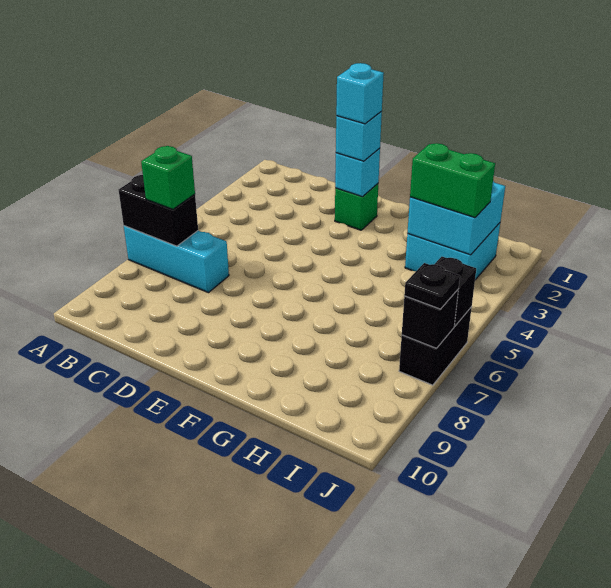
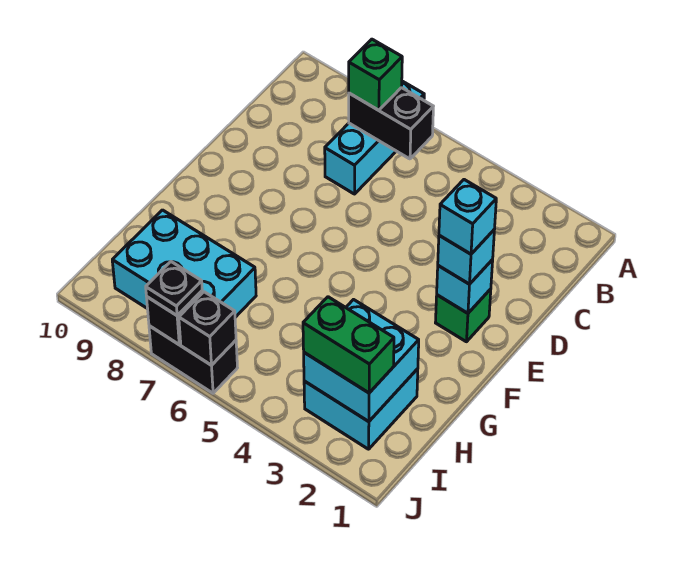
black 1x2 brick [119,175,198,246] -> black 1x2 brick turned to [349,88,433,159]
green 1x2 brick [410,143,495,218] -> green 1x2 brick turned to [303,297,394,393]
none -> cyan 2x3 brick [112,210,256,317]

